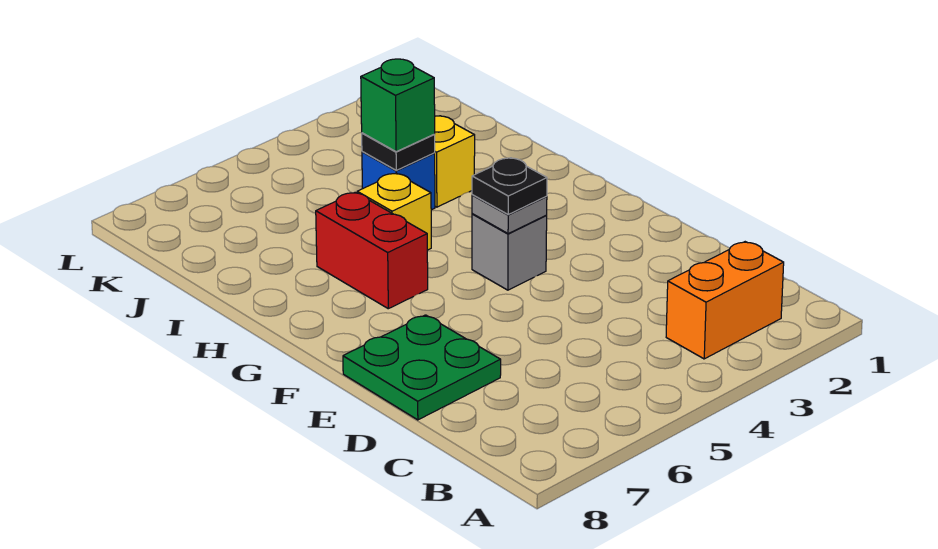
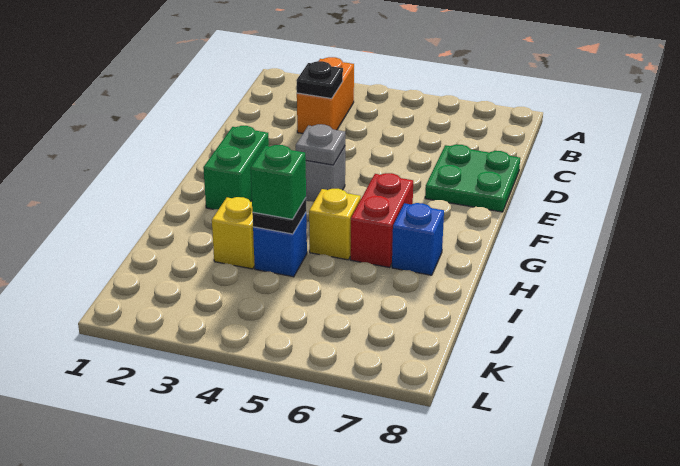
orange 1x2 brick [666,242,784,359] -> orange 1x2 brick turned to [297,57,354,134]
none -> green 1x2 brick [203,126,269,209]
black 1x1 plate [472,158,547,214] -> black 1x1 plate moved to [296,61,343,99]
none -> blue 1x1 brick [392,203,444,275]

